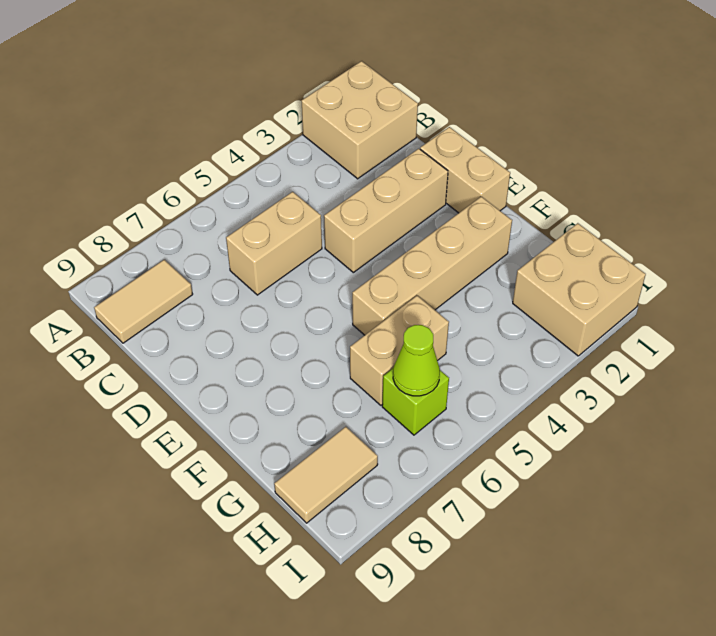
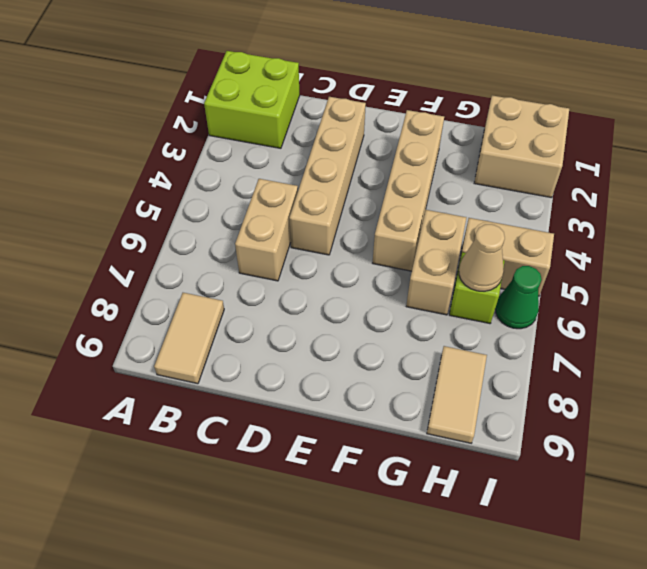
tan 2x2 brick [302,61,418,179] -> lime 2x2 brick [204,51,300,148]
tan 1x2 brick [420,127,510,213] -> tan 1x2 brick moved to [458,218,554,296]
tan 1x3 brick [324,149,448,273] -> tan 1x4 brick [289,97,366,255]
lime 1x1 cone [393,325,440,396] -> tan 1x1 cone [459,224,505,291]
none -> green 1x1 cone [495,266,542,329]

